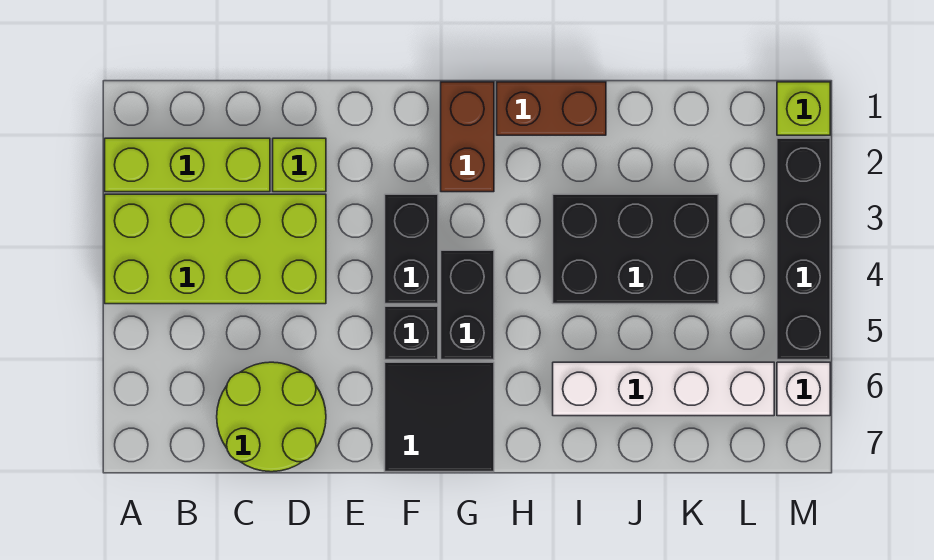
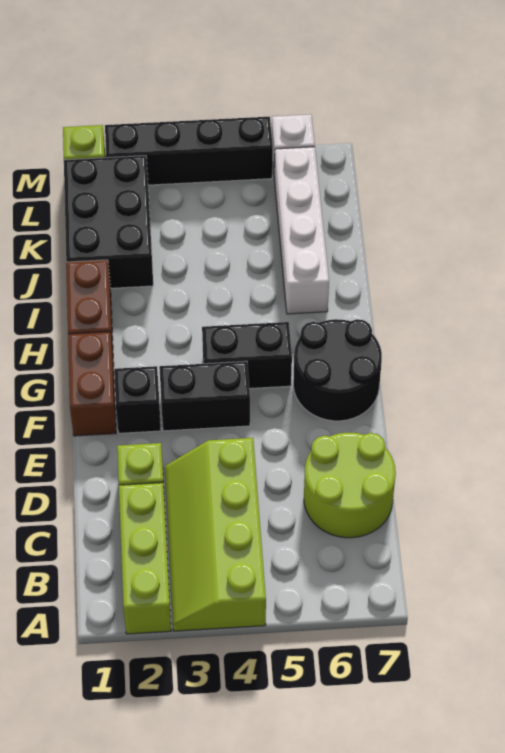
lime 2x4 brick [105,194,326,304] -> lime 2x4 slope [165,438,266,631]
black 1x1 brick [385,306,438,360] -> black 1x1 brick moved to [114,366,161,433]
black 2x2 tile [385,362,494,472] -> black 2x2 round brick [293,319,382,421]
brown 1x2 brick [441,82,494,192] -> brown 1x2 brick turned to [68,332,116,436]
black 2x3 brick [553,194,718,304] -> black 2x3 brick moved to [64,156,153,288]

